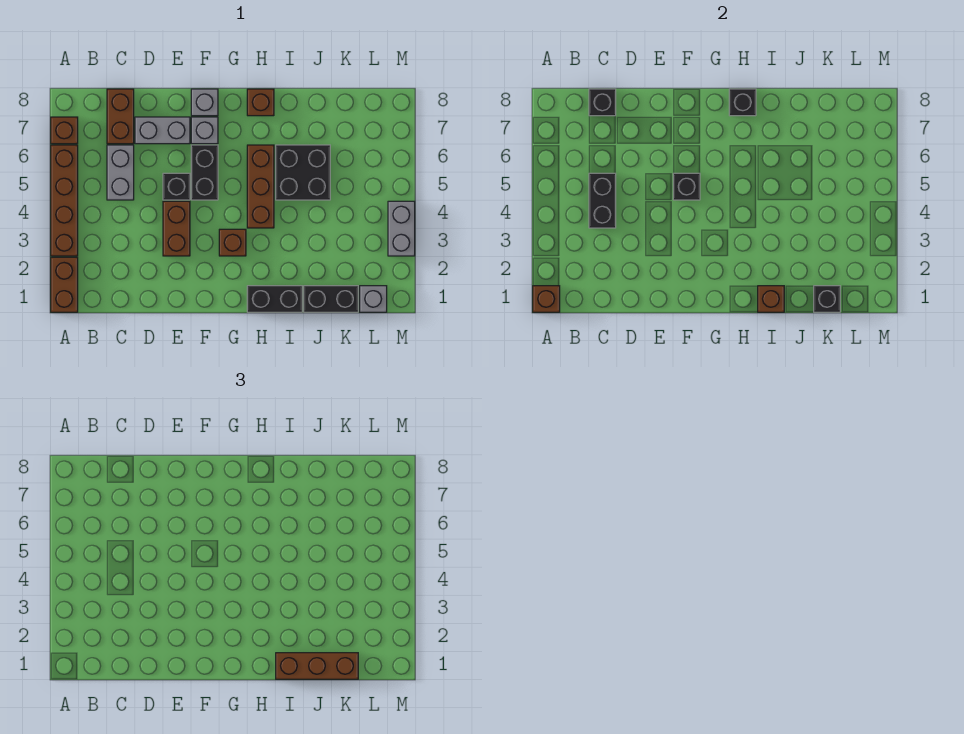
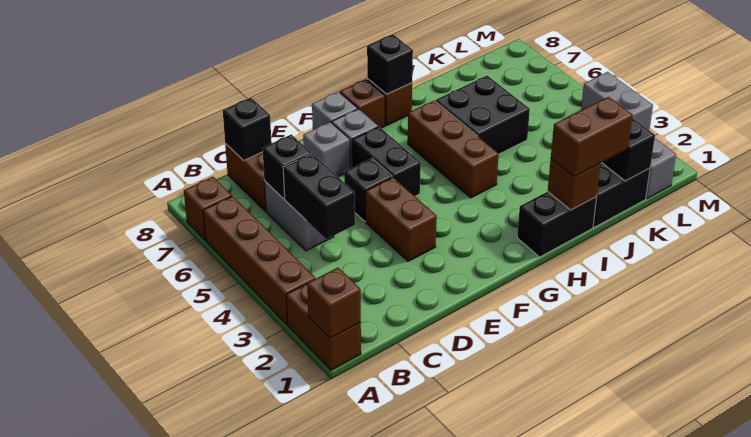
grey 1x2 brick [135,117,190,144] -> grey 1x1 brick [303,122,350,176]
black 1x1 brick [673,173,700,200] -> black 1x1 brick moved to [262,134,311,199]
brown 1x1 brick [219,229,246,256] -> brown 1x1 brick moved to [340,79,385,128]
brown 1x3 brick [276,653,358,679] -> brown 1x2 brick [551,97,633,177]

